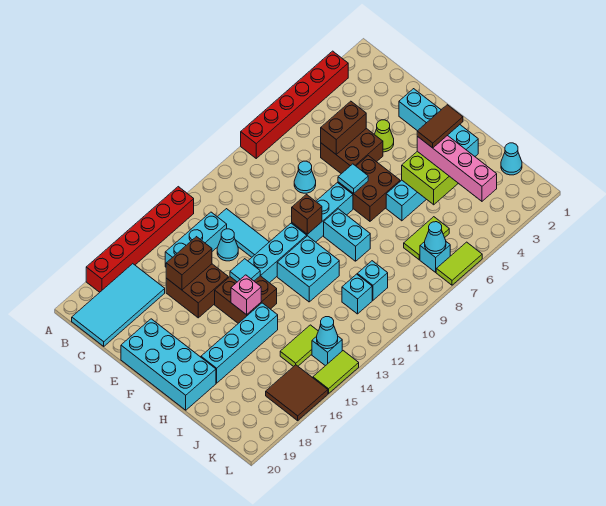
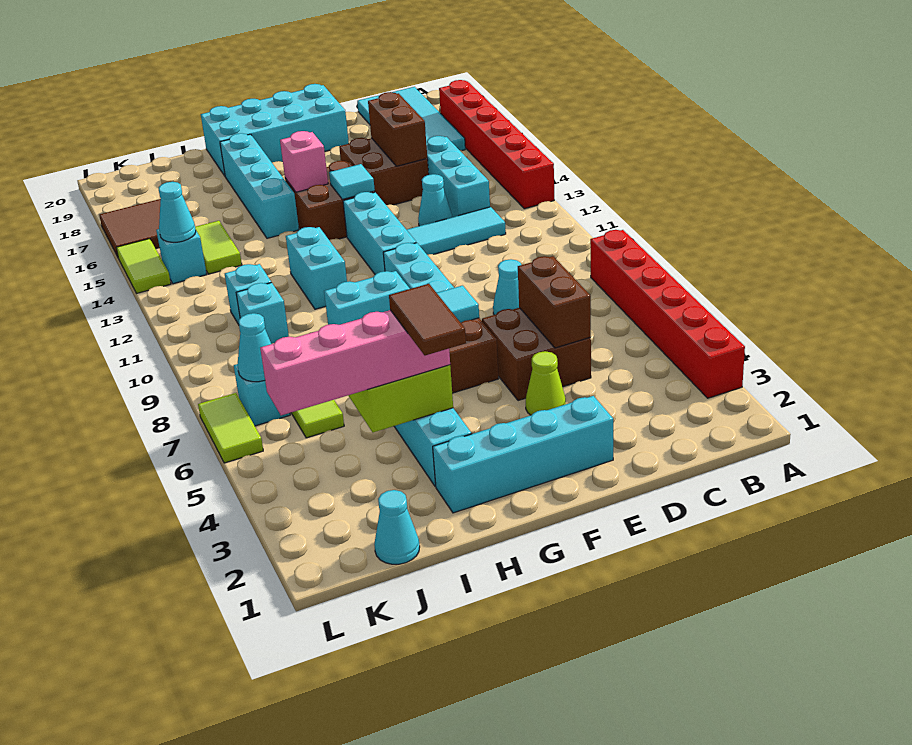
brown 1x1 brick [292,195,322,234] -> none
cyan 2x2 brick [277,236,339,302] -> cyan 1x2 brick [286,227,347,309]

